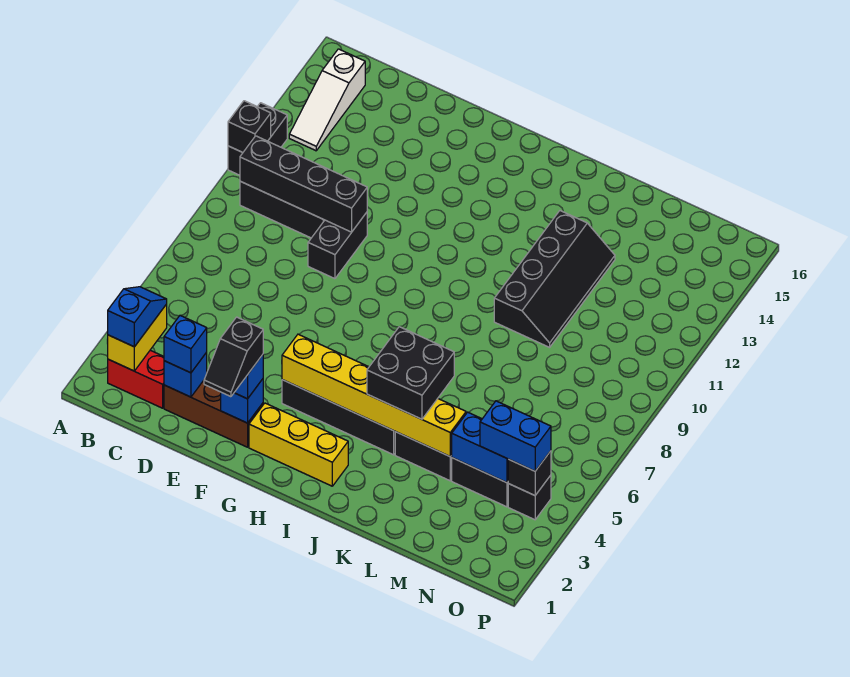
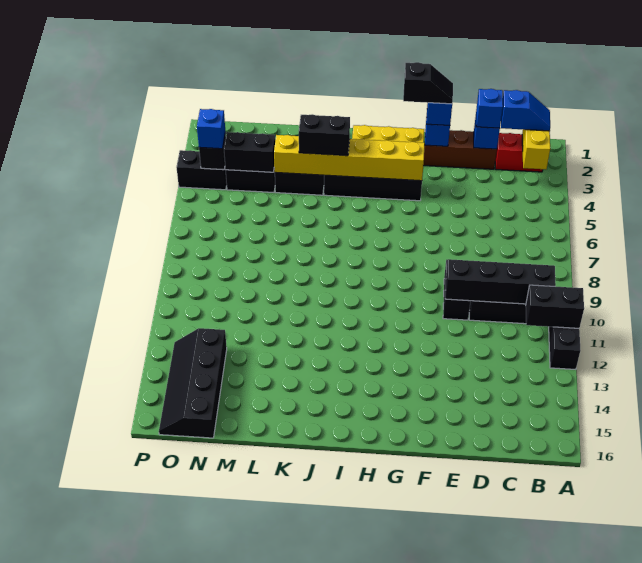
black 1x1 brick [228,101,271,153] -> black 1x2 brick [526,285,584,328]
blue 1x2 slope [108,287,167,347] -> blue 1x2 slope turned to [501,90,550,131]
white 1x3 slope [289,49,365,151] -> none
black 1x2 slope [204,317,263,397] -> black 1x2 slope turned to [403,62,453,104]
black 2x2 brick [367,327,454,419] -> black 1x2 brick [299,114,350,156]
black 2x4 slope [494,211,615,347] -> black 2x4 slope moved to [159,328,227,438]
blue 1x2 brick [451,412,508,483] -> black 1x2 brick [224,132,275,172]
blue 1x2 brick [480,401,551,471] -> blue 1x1 brick [197,109,225,149]
black 1x1 brick [508,475,551,520] -> black 1x2 brick [176,150,227,190]

